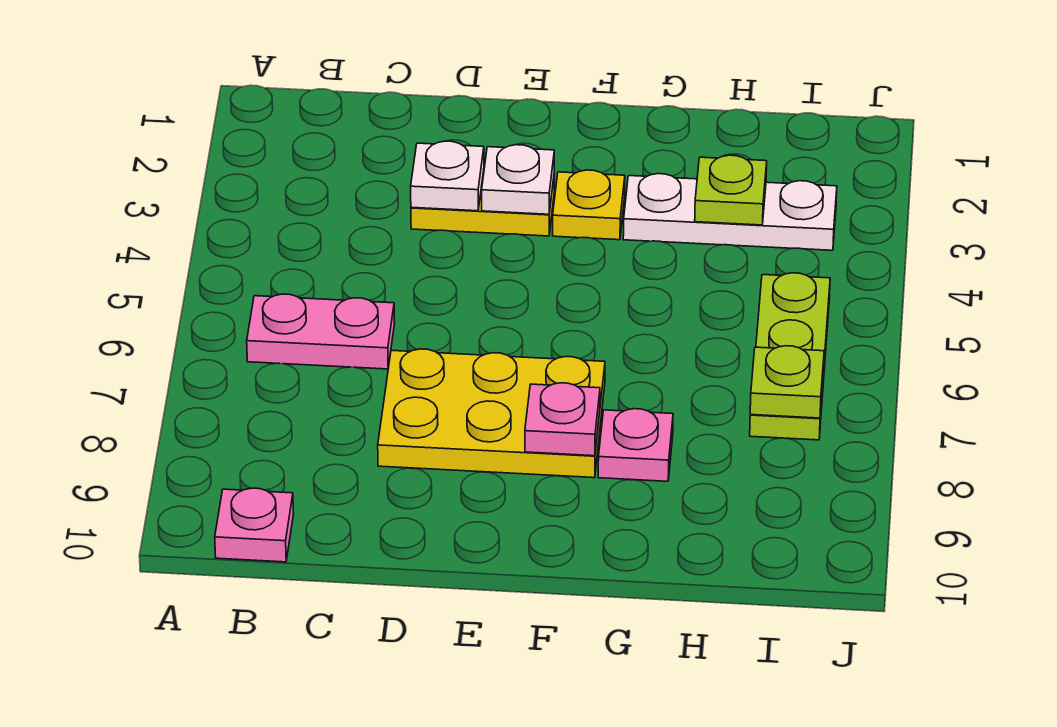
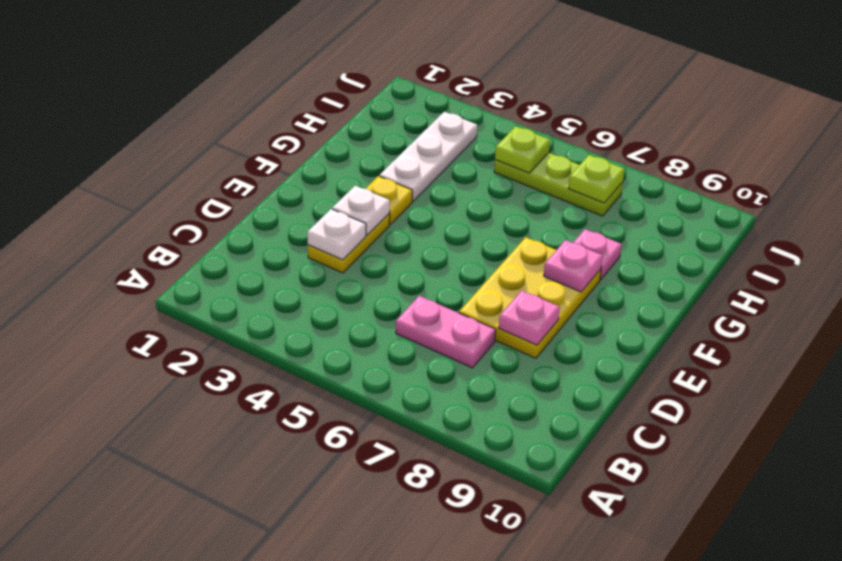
pink 1x2 plate [247,294,395,369] -> pink 1x2 plate turned to [396,296,496,368]
pink 1x1 plate [215,488,294,562] -> pink 1x1 plate moved to [499,290,560,345]
lime 1x1 plate [695,155,767,225] -> lime 1x1 plate moved to [495,126,550,173]

